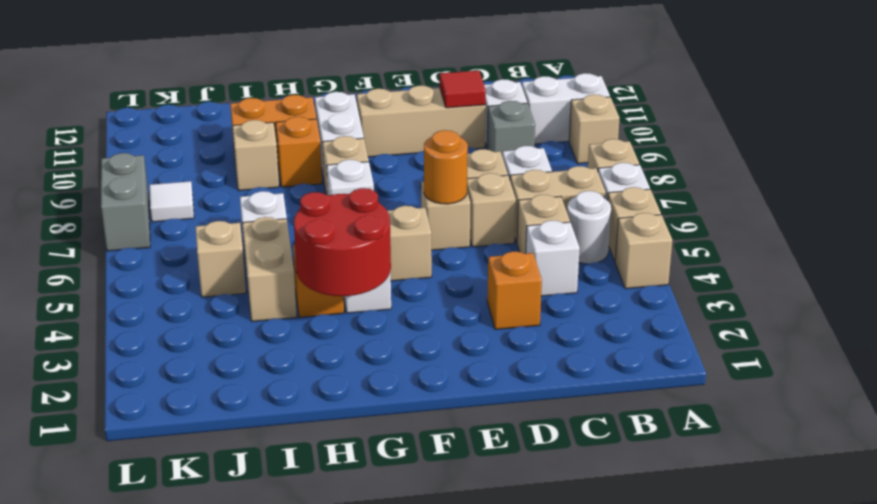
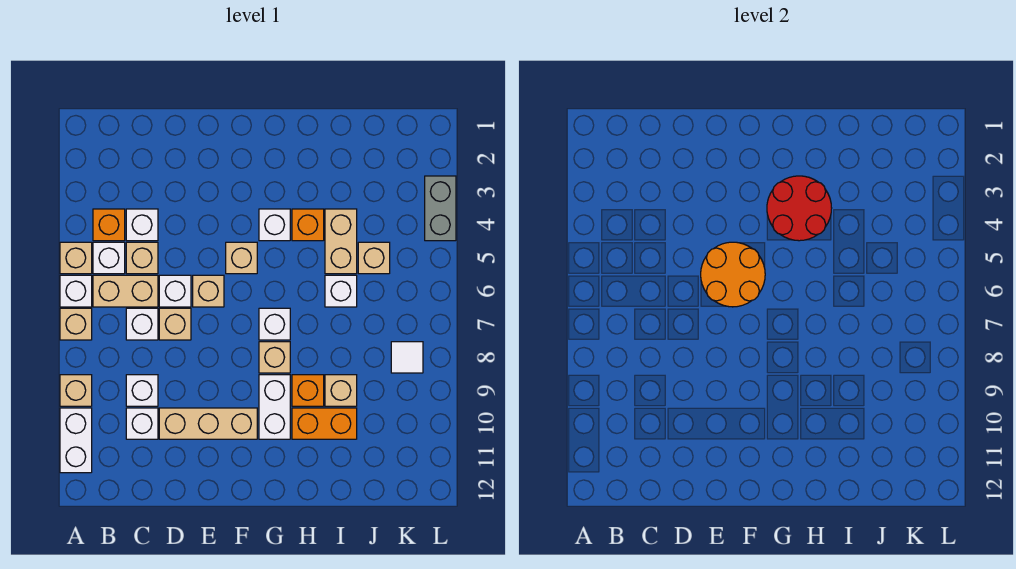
tan 1x1 brick [615,213,672,289] -> none
white 1x2 brick [522,73,610,144] -> white 1x2 brick turned to [60,408,92,473]
white 1x1 round brick [567,191,611,264] -> white 1x1 brick [93,242,125,274]
grey 1x1 brick [487,101,535,155] -> white 1x1 brick [126,375,158,406]
orange 1x1 brick [487,251,542,330] -> orange 1x1 brick moved to [93,209,125,241]
tan 1x1 brick [467,173,516,247] -> white 1x1 brick [159,275,191,307]
red 1x1 tile [440,71,486,108] -> none
orange 1x1 round brick [424,130,468,204] -> orange 2x2 round brick [701,242,765,307]
grey 1x2 brick [101,153,150,251] -> grey 1x2 brick moved to [425,176,456,241]

